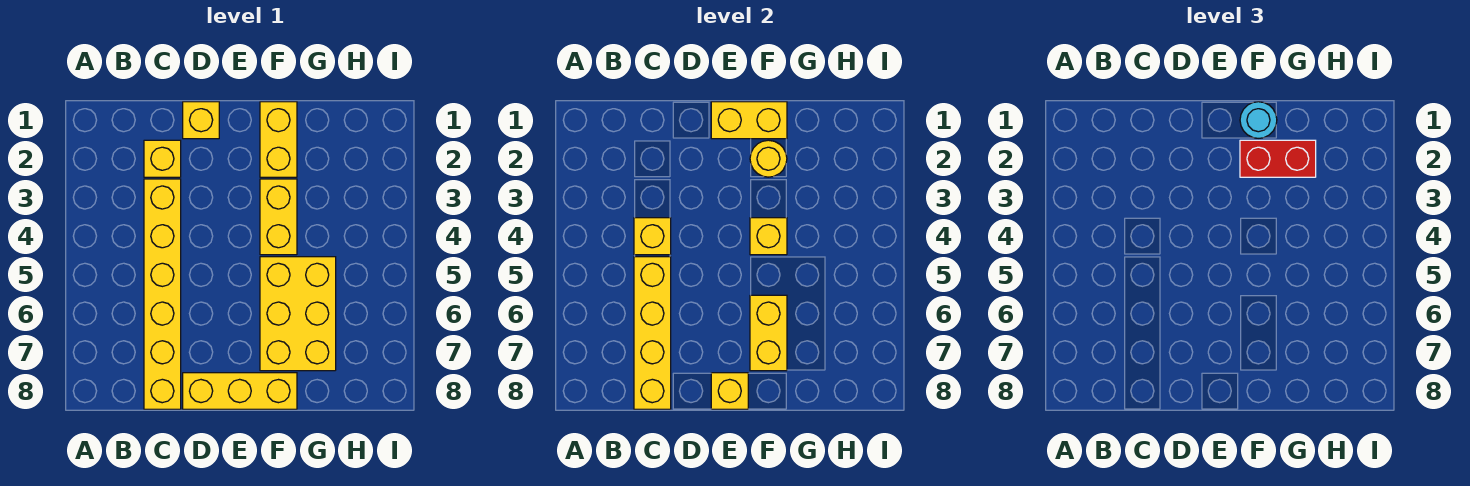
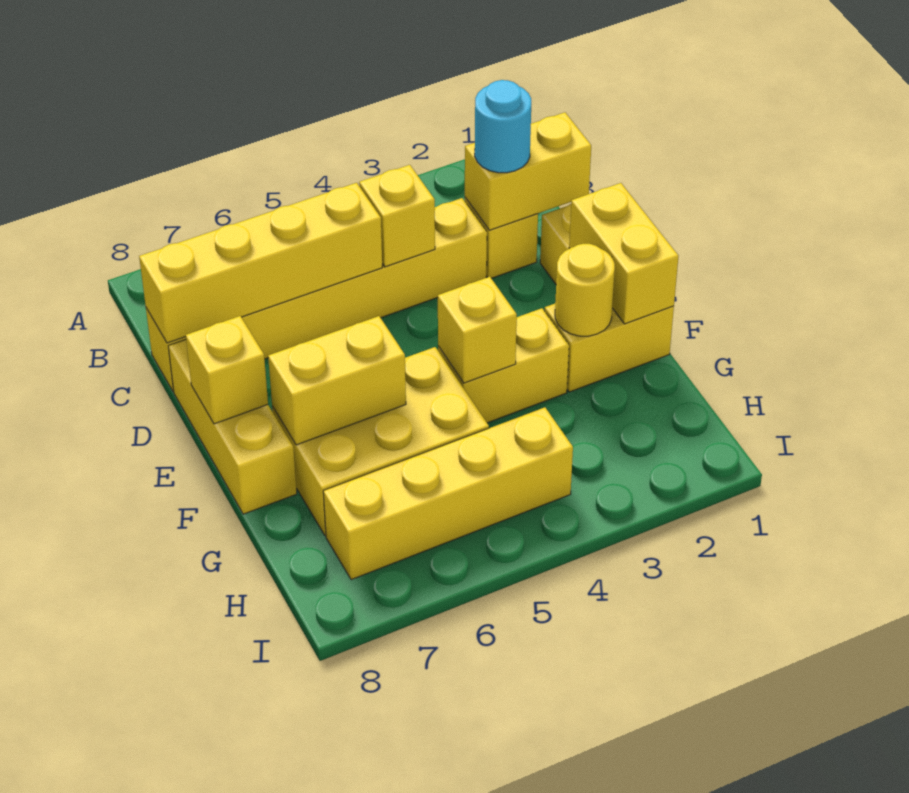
none -> yellow 1x2 brick [465,112,591,230]
cyan 1x1 round brick [1240,102,1277,138] -> cyan 1x1 round brick moved to [475,80,531,173]
red 1x2 brick [1240,140,1316,177] -> none
none -> yellow 1x4 brick [323,407,573,580]

